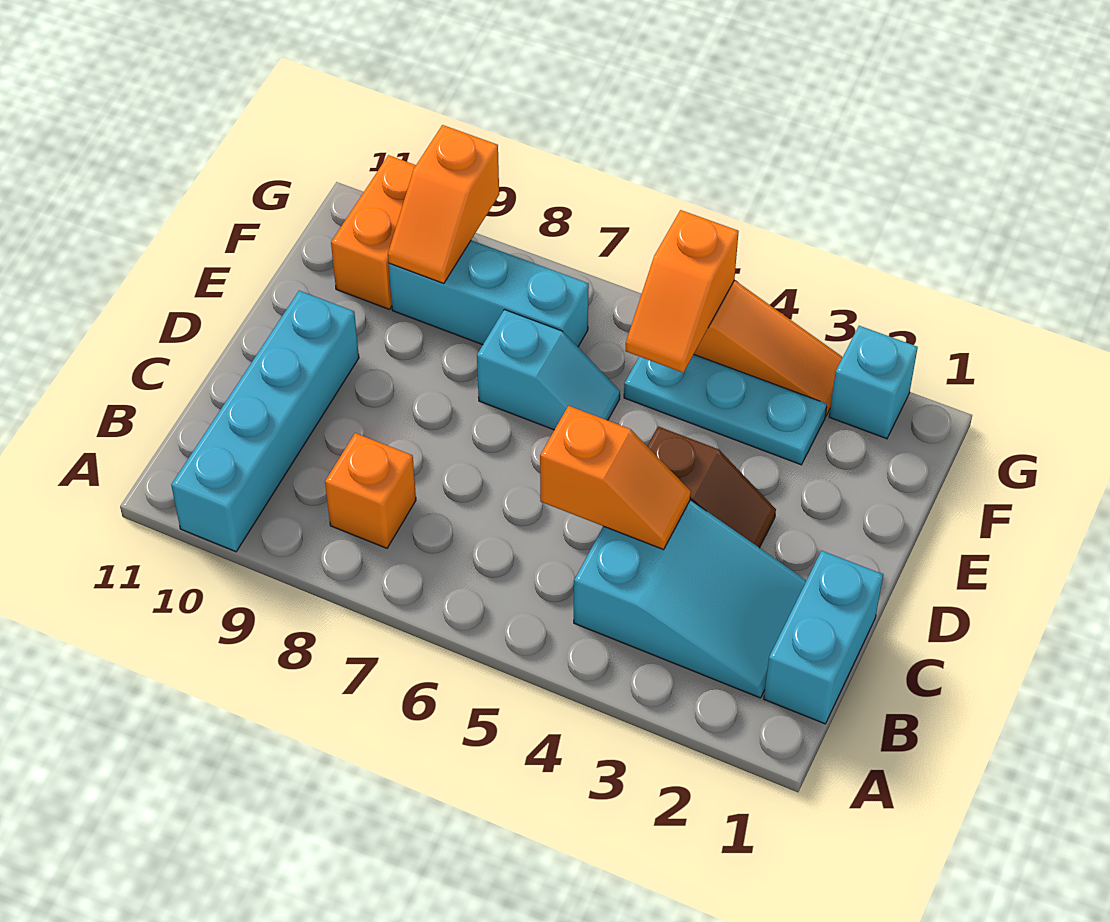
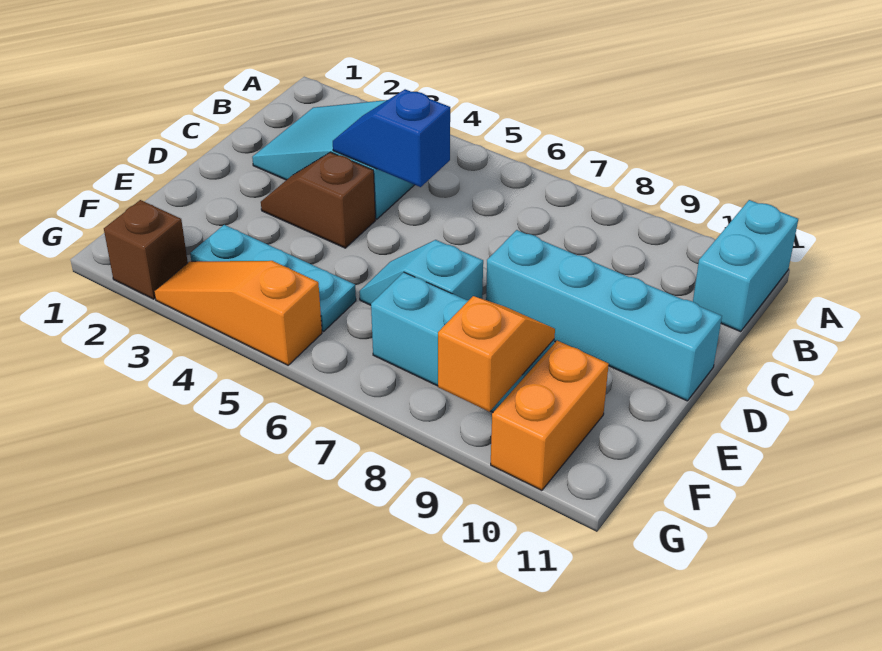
cyan 1x4 brick [171,291,359,552] -> cyan 1x4 brick turned to [486,230,722,401]
cyan 1x2 brick [764,551,883,724] -> cyan 1x2 brick moved to [693,200,798,332]
orange 1x1 brick [325,433,416,548] -> none
orange 1x2 slope [540,406,691,550] -> blue 1x2 slope [333,89,450,187]
orange 1x2 slope [625,210,739,373] -> none
cyan 1x1 brick [829,326,918,439] -> brown 1x1 brick [104,200,188,299]

